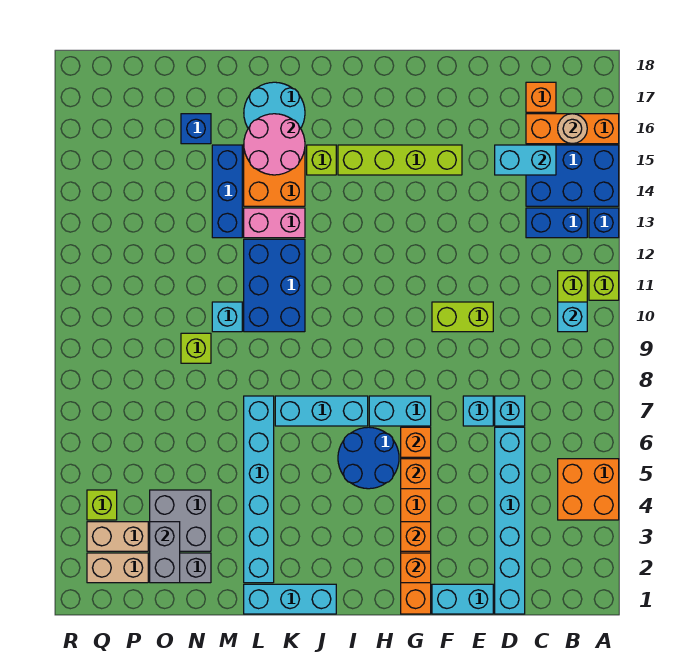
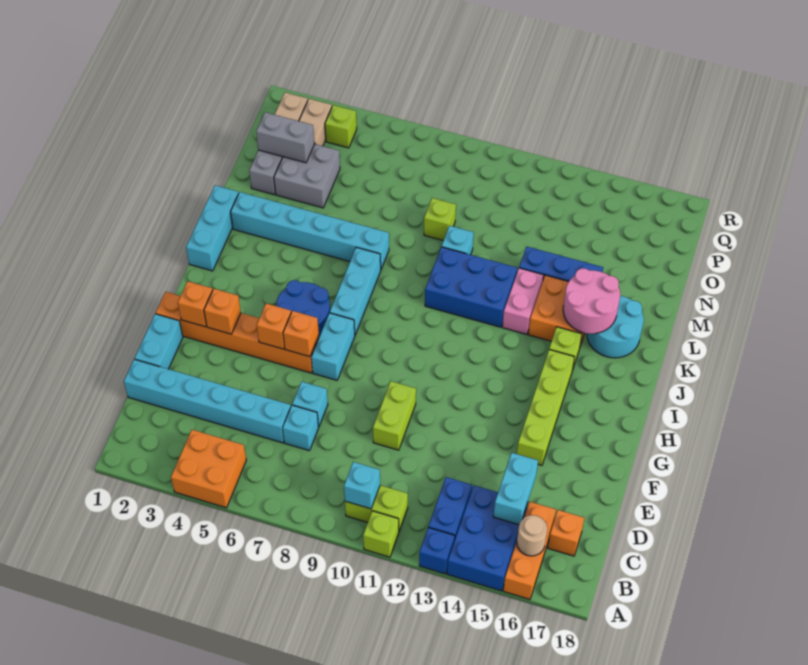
blue 1x1 brick [181,114,211,144] -> none

